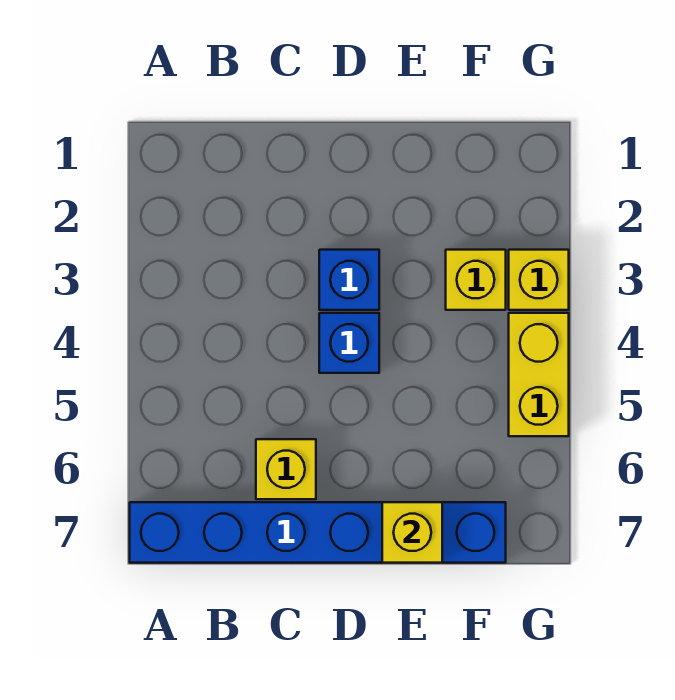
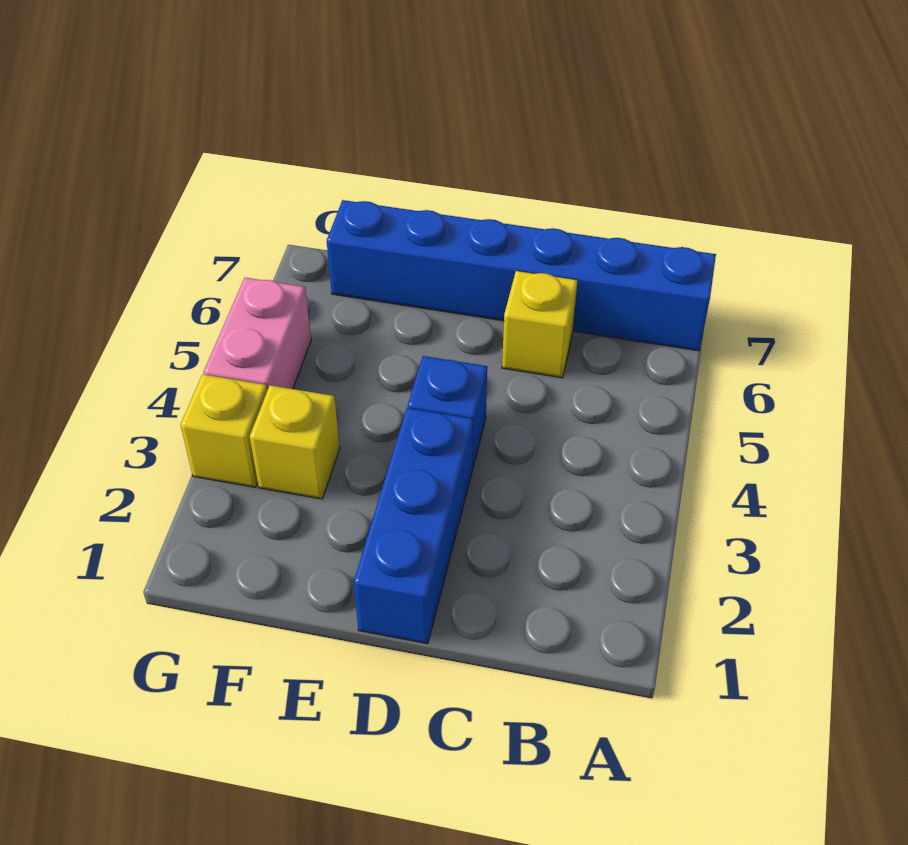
blue 1x1 brick [319,250,379,310] -> blue 1x3 brick [354,408,473,644]
yellow 1x1 brick [382,502,442,563] -> none
yellow 1x2 brick [509,313,569,436] -> pink 1x2 brick [204,278,311,390]

